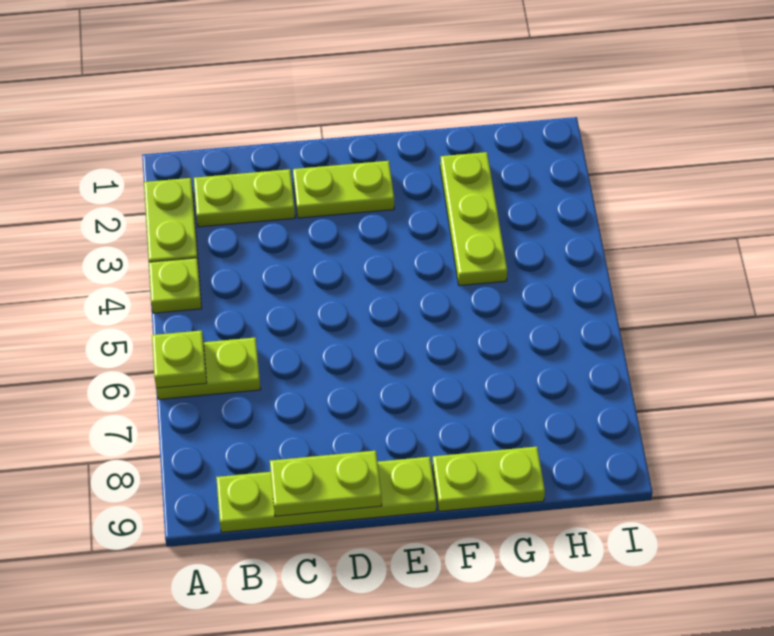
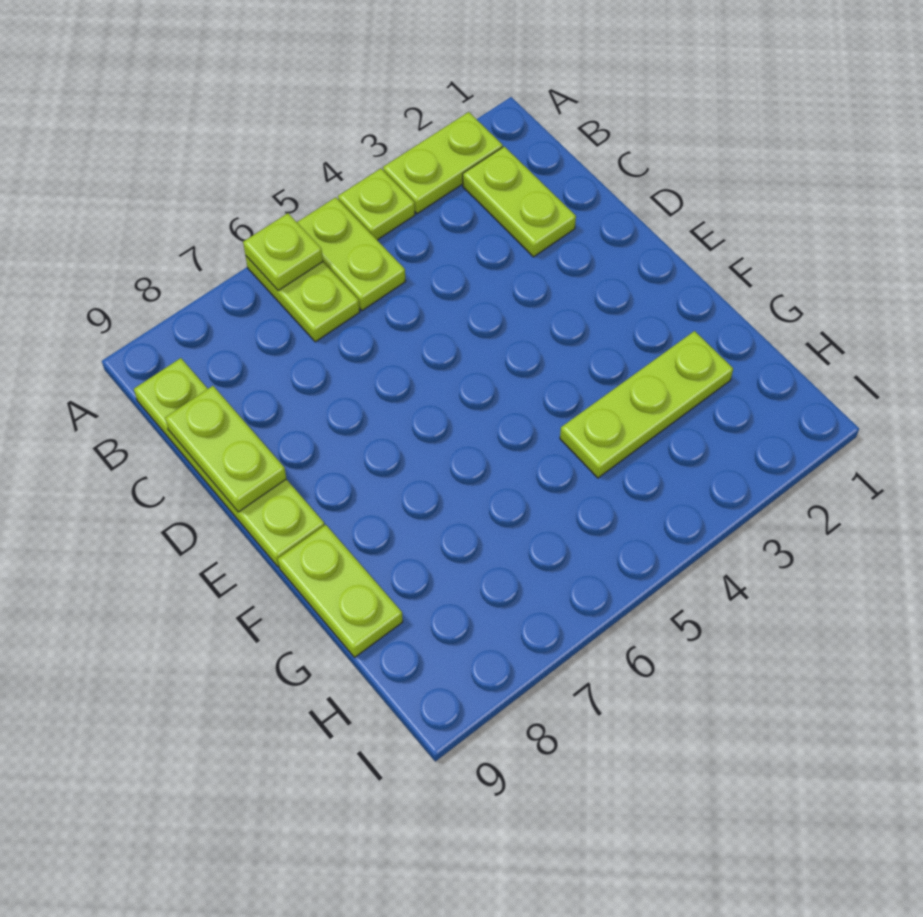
lime 1x2 plate [293,161,394,218] -> lime 1x2 plate moved to [297,197,406,311]

